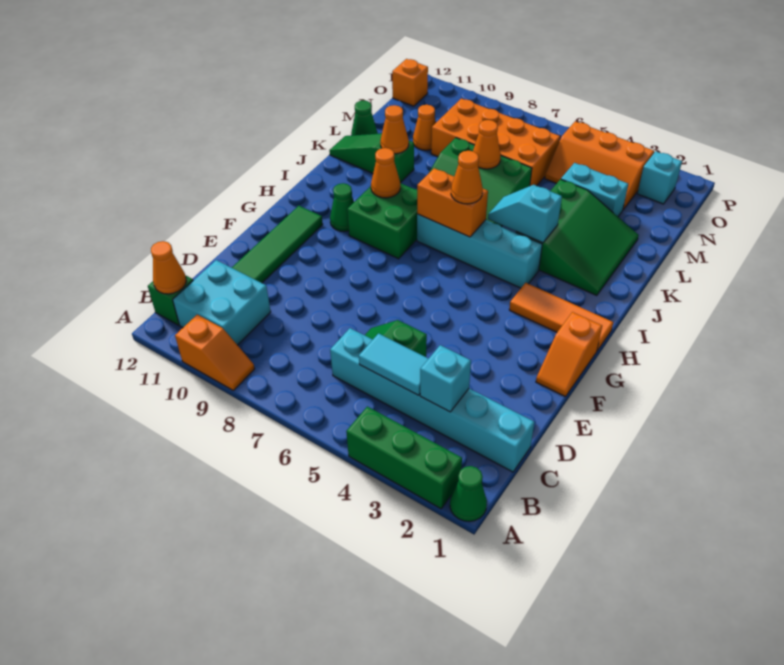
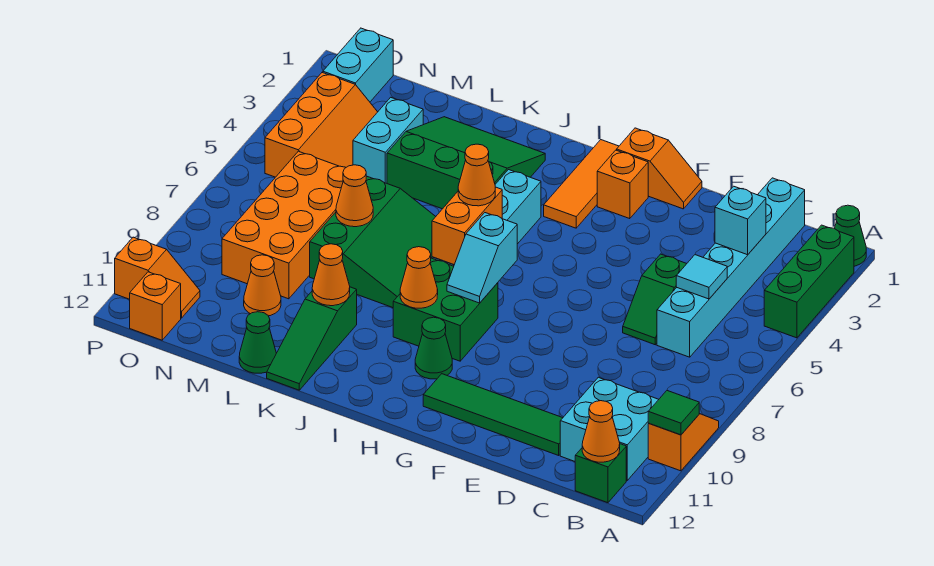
none -> green 1x1 tile [648,391,699,435]
cyan 1x2 tile [359,333,428,395] -> cyan 1x1 tile [676,255,727,299]
none -> orange 1x1 brick [597,150,648,219]
cyan 1x2 slope [488,185,562,243] -> cyan 1x2 slope moved to [447,213,517,303]
cyan 1x1 brick [637,151,682,204] -> cyan 1x2 brick [323,28,393,102]
none -> orange 1x2 slope [115,237,200,318]

